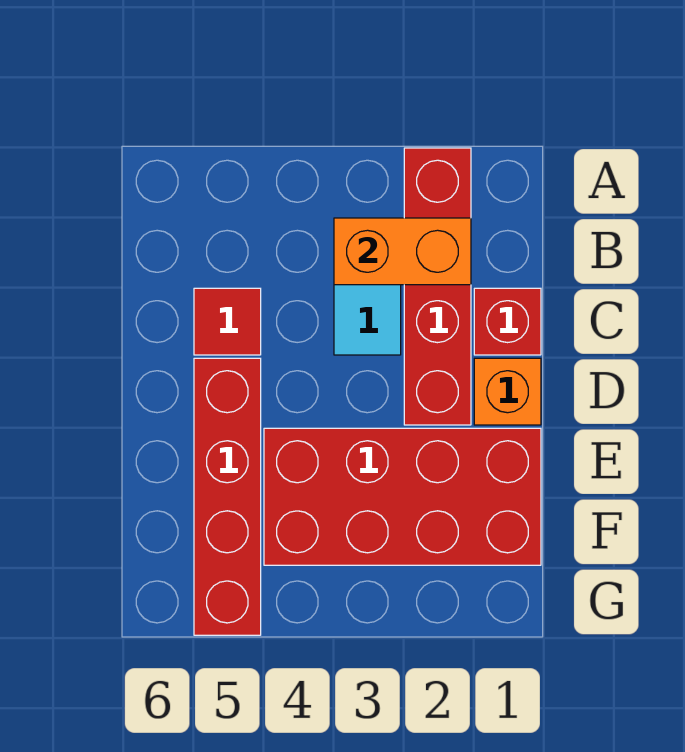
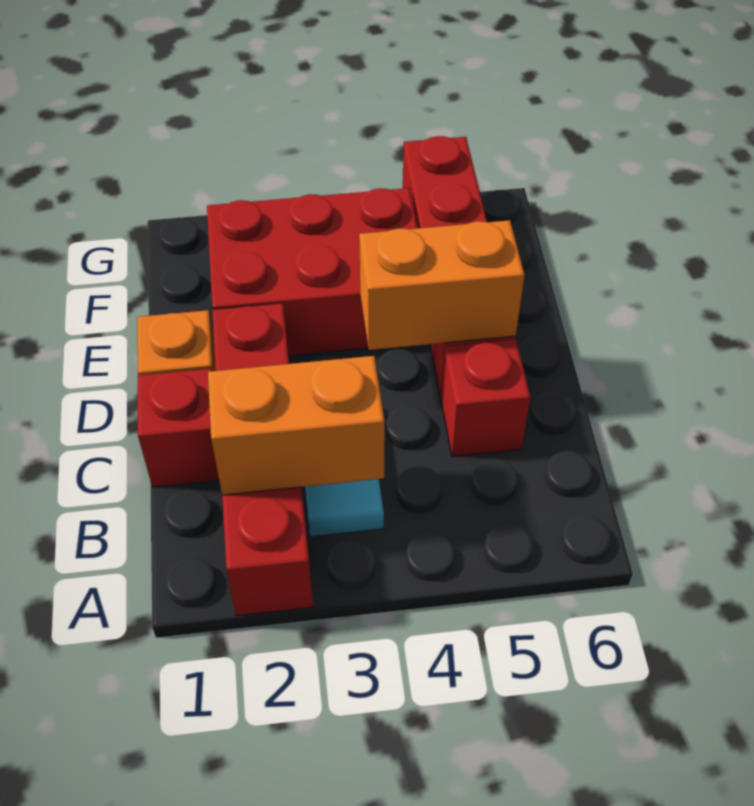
red 1x1 tile [194,288,261,355] -> red 1x1 brick [441,339,531,457]
none -> orange 1x2 brick [359,220,525,350]
red 2x4 brick [264,428,541,565] -> red 2x3 brick [207,188,418,356]

